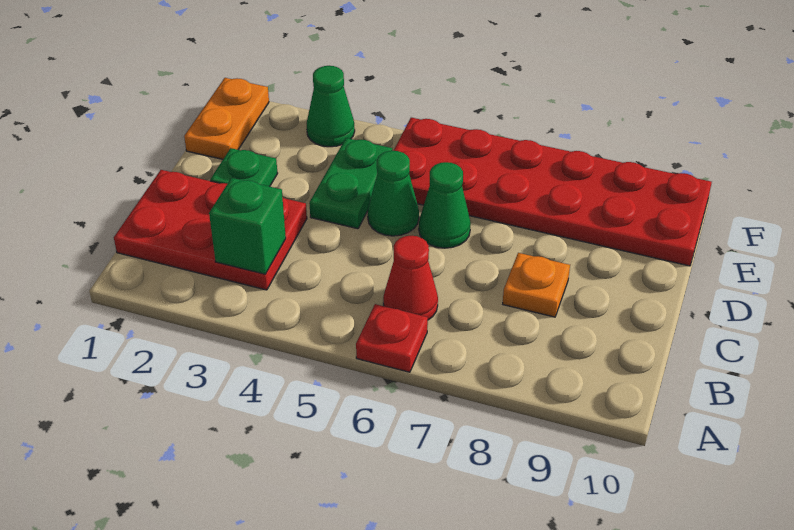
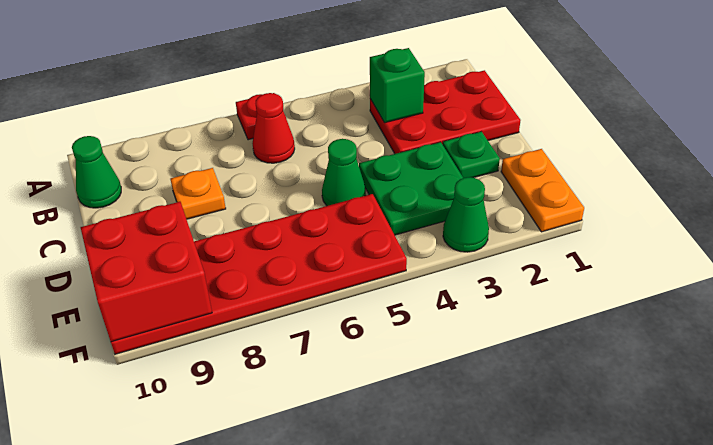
green 1x2 plate [309,138,392,229] -> green 2x2 plate [359,142,463,235]
green 1x1 cone [419,162,471,248] -> green 1x1 cone moved to [72,136,121,208]
none -> red 2x2 brick [81,202,212,342]

